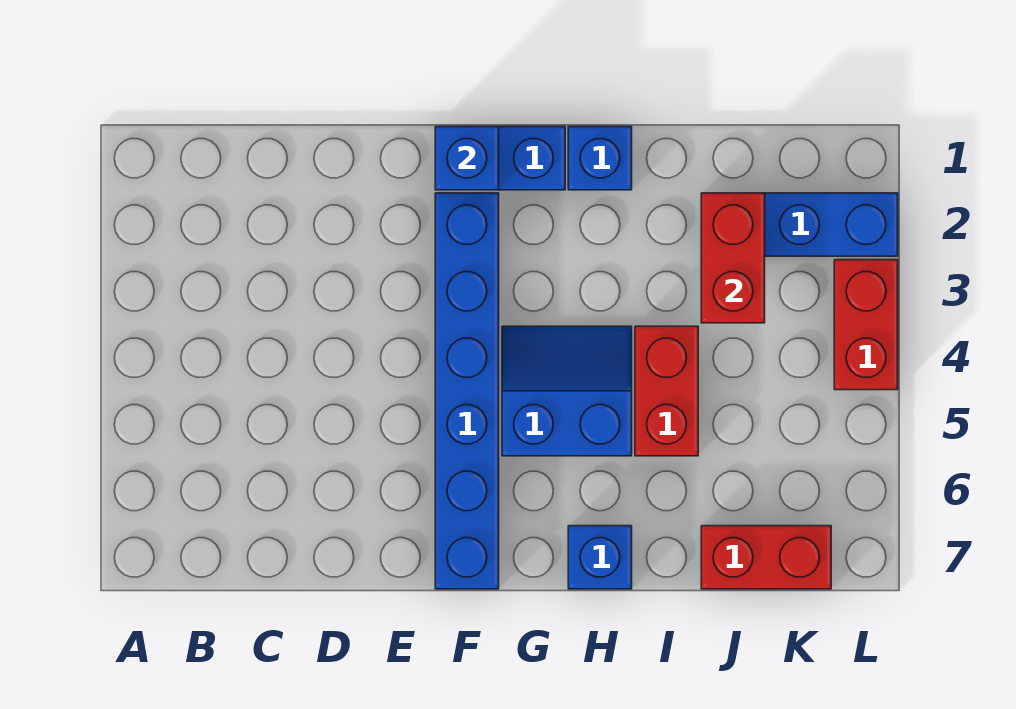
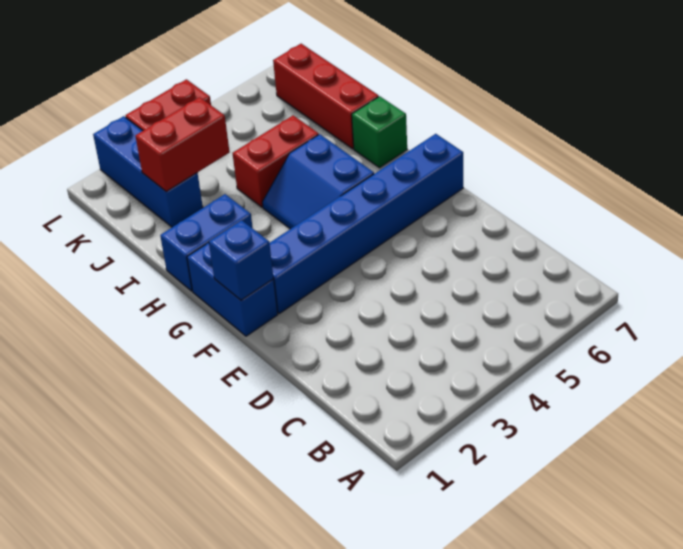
blue 1x1 brick [568,127,632,190] -> blue 1x2 brick [160,194,253,291]
blue 1x1 brick [568,526,632,589] -> green 1x1 brick [352,96,407,168]
red 1x2 brick [701,526,831,589] -> red 1x3 brick [273,44,379,149]

